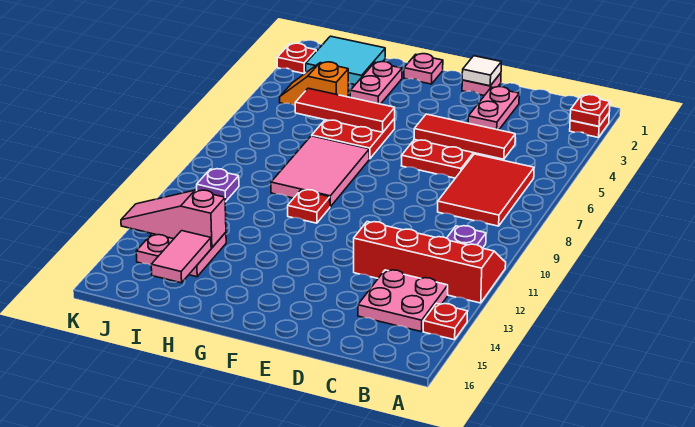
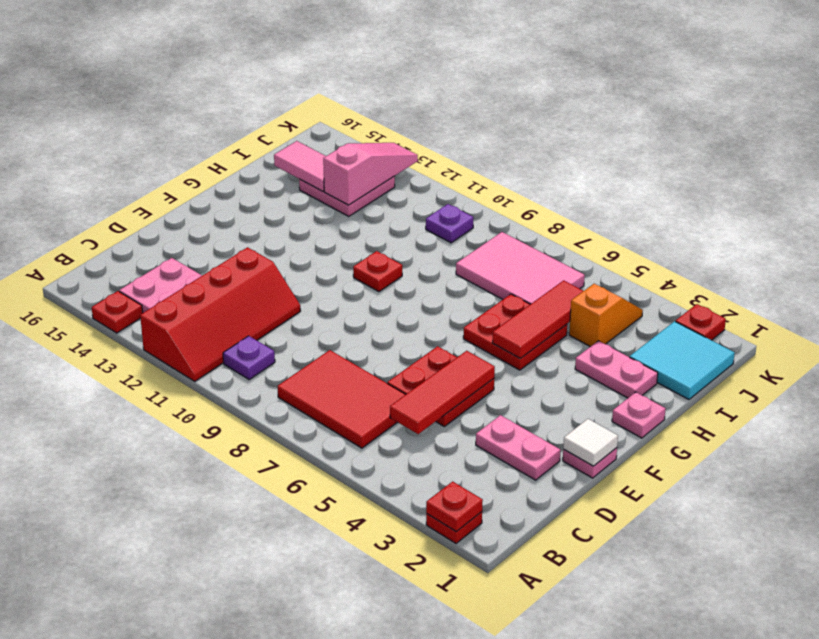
pink 2x3 tile [271,136,369,207] -> pink 2x3 tile moved to [456,232,585,304]

